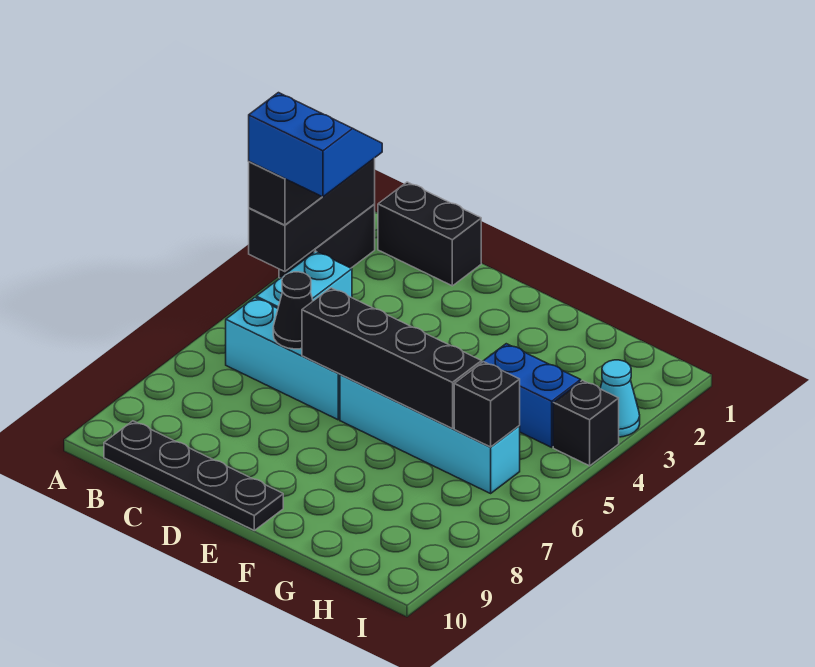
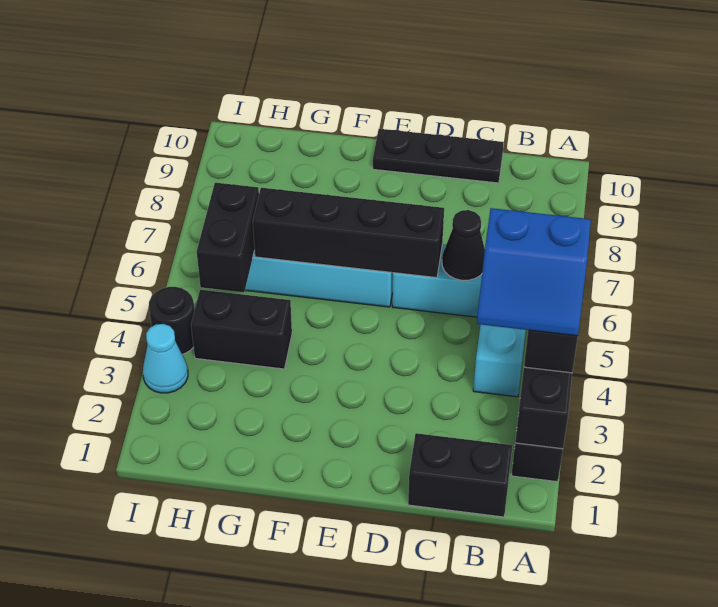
black 1x4 plate [104,421,283,530] -> black 1x3 plate [373,129,504,183]
blue 1x2 brick [482,344,581,447] -> black 1x2 brick [191,290,292,369]
black 1x1 brick [454,362,520,447] -> black 1x2 brick [197,183,259,292]
black 1x1 brick [553,381,619,466] -> black 1x1 round brick [149,287,195,354]

